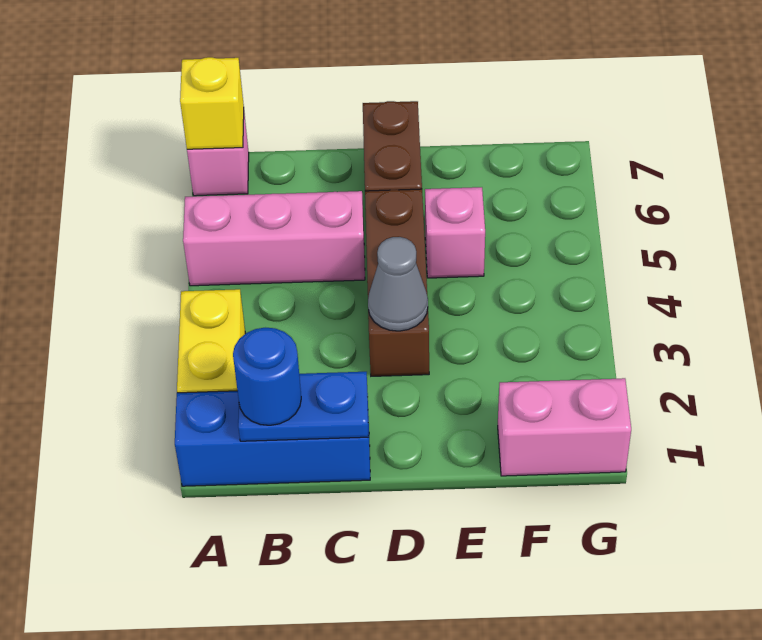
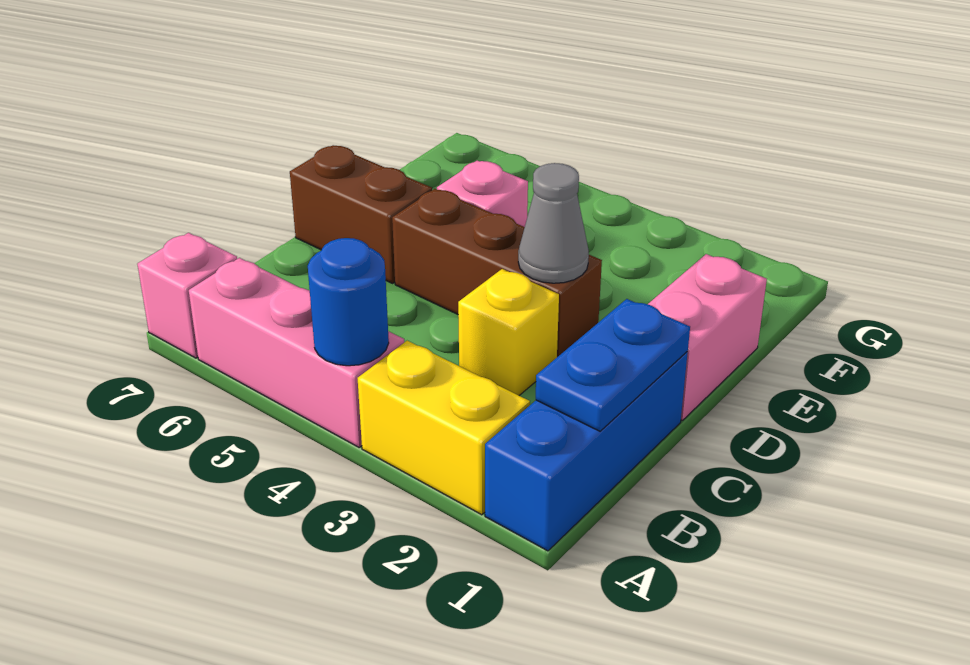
pink 1x3 brick [183,191,365,286] -> pink 1x3 brick turned to [189,258,404,447]
yellow 1x1 brick [180,57,244,149] -> yellow 1x1 brick moved to [458,269,559,395]
blue 1x1 round brick [233,328,301,425] -> blue 1x1 round brick moved to [308,238,389,366]
pink 1x2 brick [498,378,631,476] -> pink 1x2 brick moved to [648,254,767,420]

